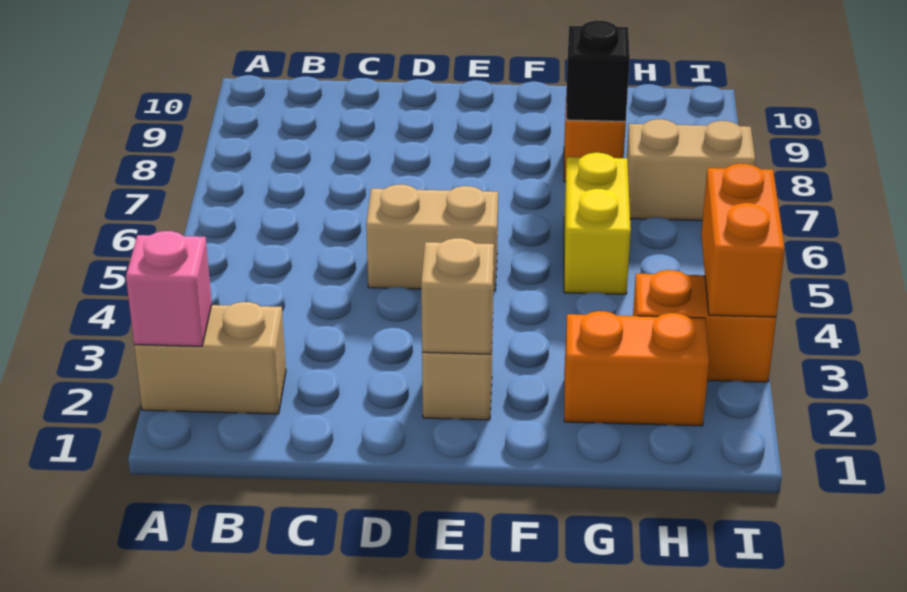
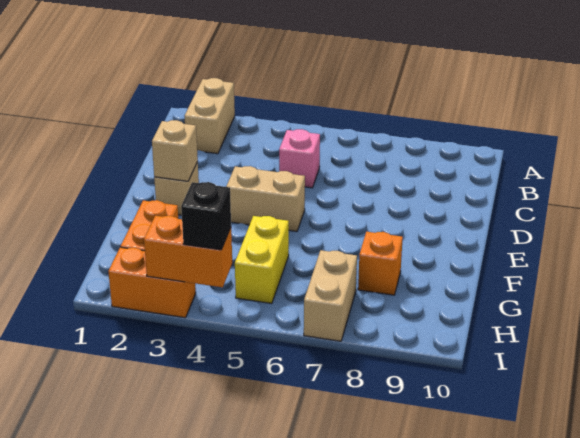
pink 1x1 brick [126,231,212,346] -> pink 1x1 brick moved to [279,129,320,188]
tan 1x2 brick [366,185,498,291] -> tan 1x2 brick turned to [226,166,305,232]
yellow 1x2 brick [564,153,631,294] -> yellow 1x2 brick turned to [235,216,289,304]
black 1x1 brick [566,20,630,121] -> black 1x1 brick moved to [181,182,231,250]
orange 1x2 brick [633,270,776,382] -> orange 1x2 brick turned to [108,247,196,318]

